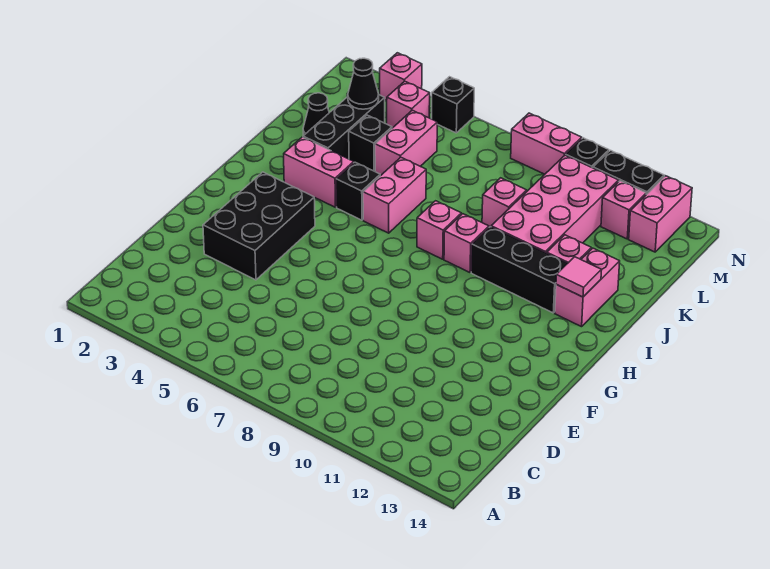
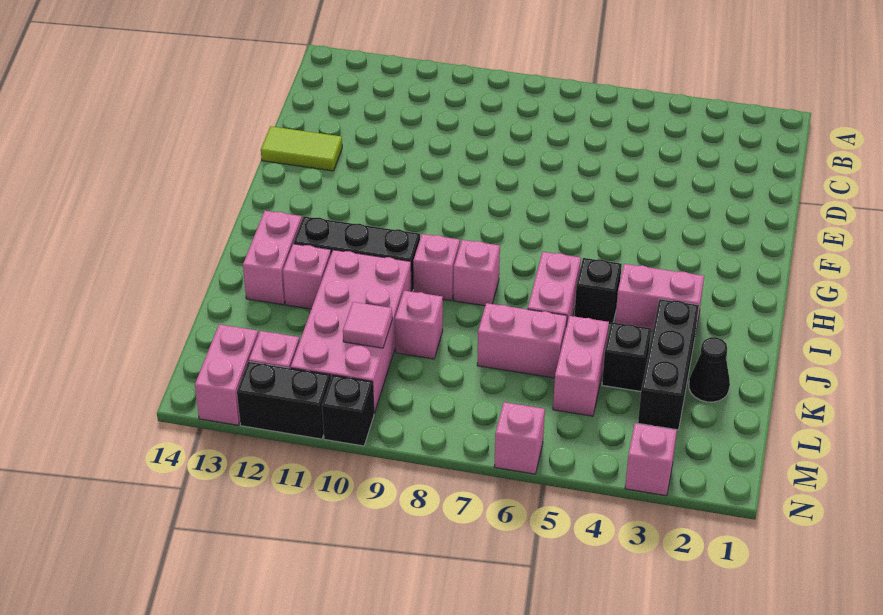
black 2x3 brick [203,172,315,280] -> none
none -> lime 1x2 tile [261,126,342,171]
pink 1x1 tile [556,257,602,297] -> pink 1x1 tile moved to [343,302,392,348]
black 1x1 cone [348,58,379,109] -> none
pink 1x1 brick [387,81,430,128] -> pink 1x1 brick moved to [494,402,545,474]
black 1x1 brick [432,77,474,133] -> none
pink 1x2 brick [511,113,582,174] -> pink 1x2 brick moved to [477,303,567,378]

